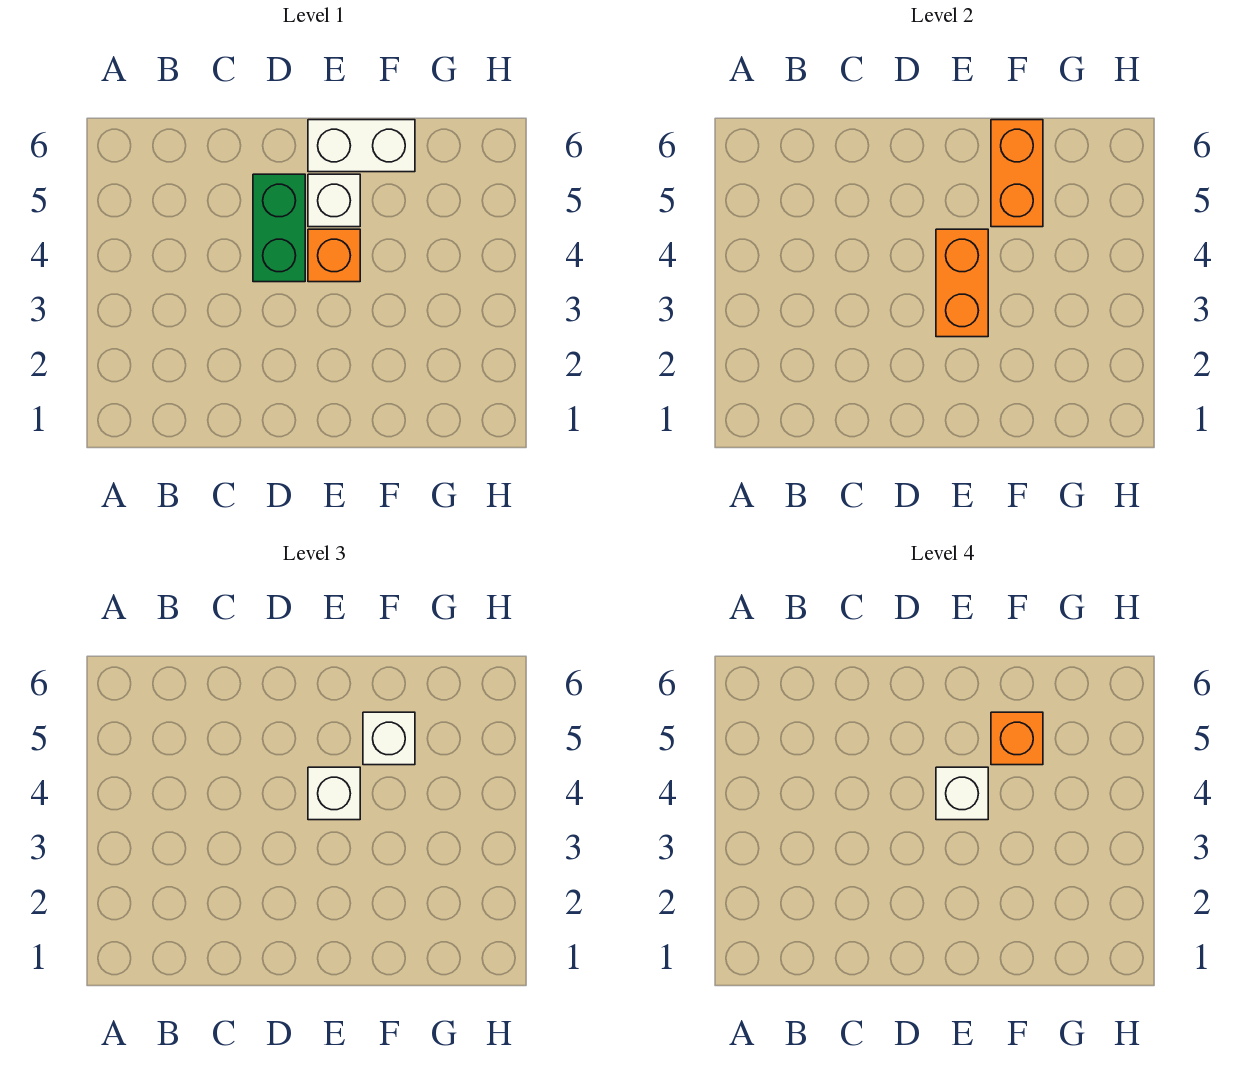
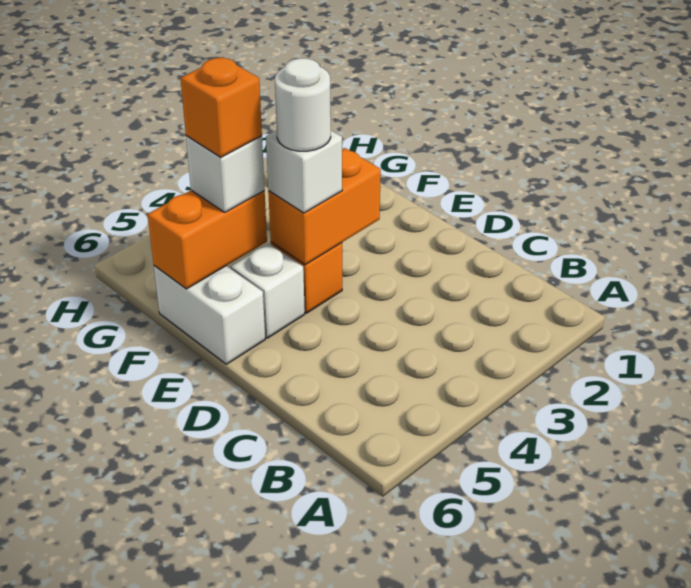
green 1x2 brick [253,174,305,282] -> none
white 1x1 brick [936,767,988,820] -> white 1x1 round brick [275,58,331,151]

